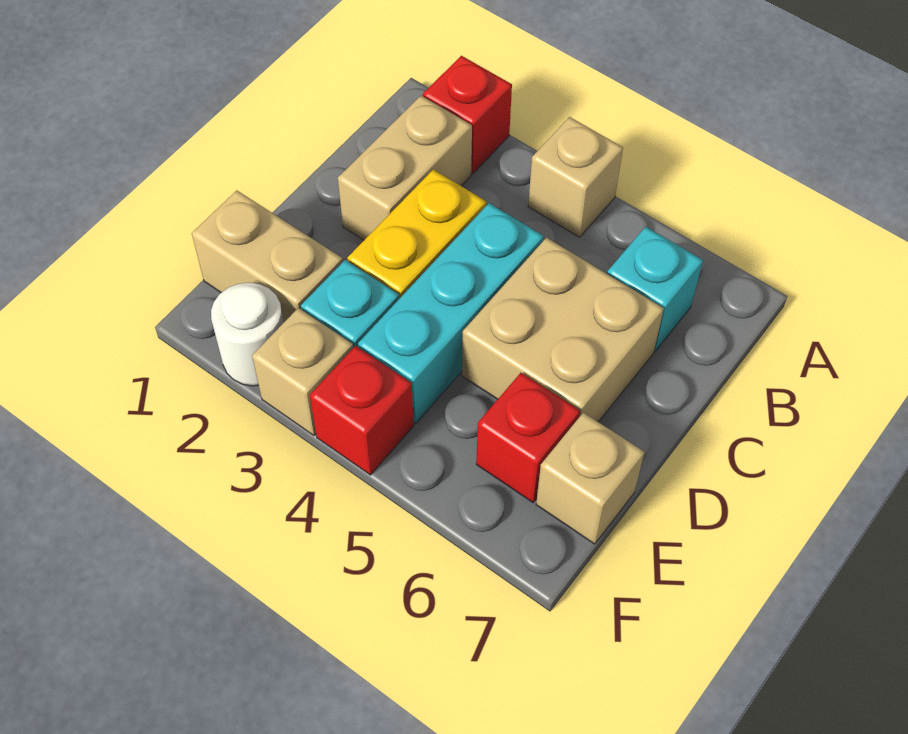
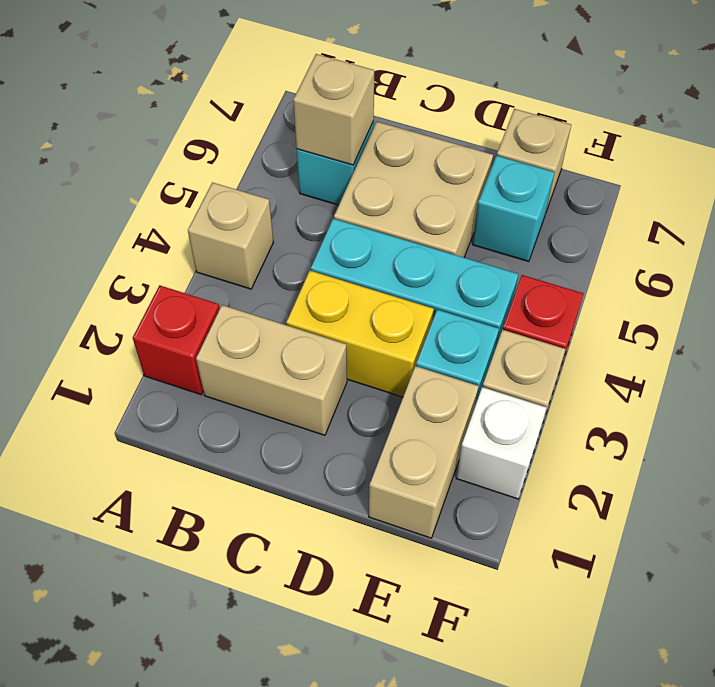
none -> tan 1x1 brick [293,54,374,165]
red 1x1 brick [476,373,580,502] -> cyan 1x1 brick [472,156,555,262]
white 1x1 round brick [211,283,284,386] -> white 1x1 brick [456,387,547,499]

